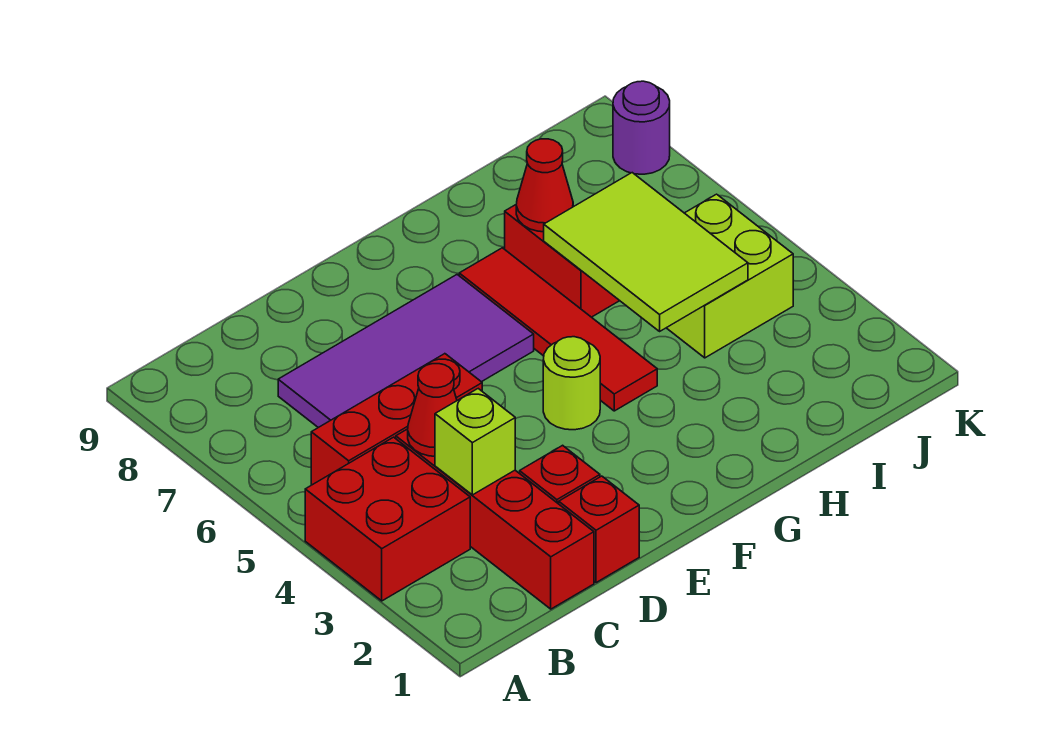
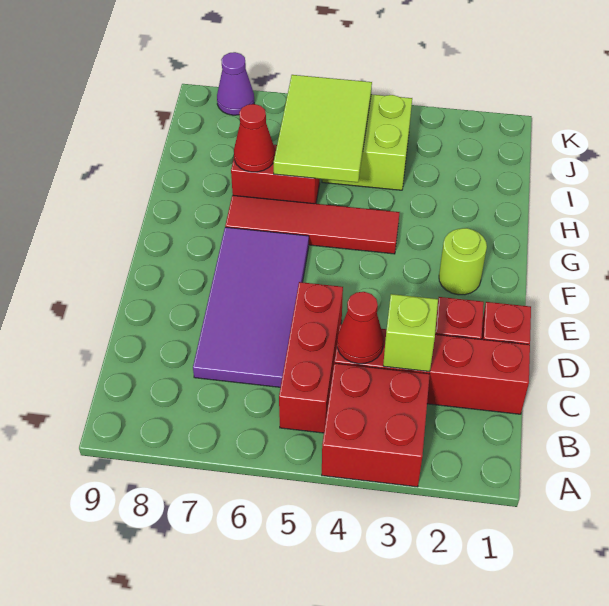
lime 1x1 round brick [543,337,600,430] -> lime 1x1 round brick moved to [439,228,487,295]
lime 2x3 tile [544,173,748,331] -> lime 2x3 tile turned to [274,75,372,182]
purple 1x1 round brick [613,81,670,174] -> purple 1x1 cone [217,52,254,115]

